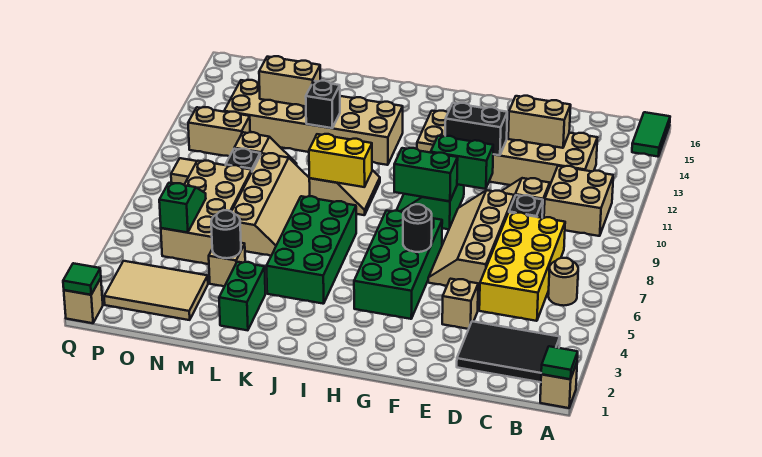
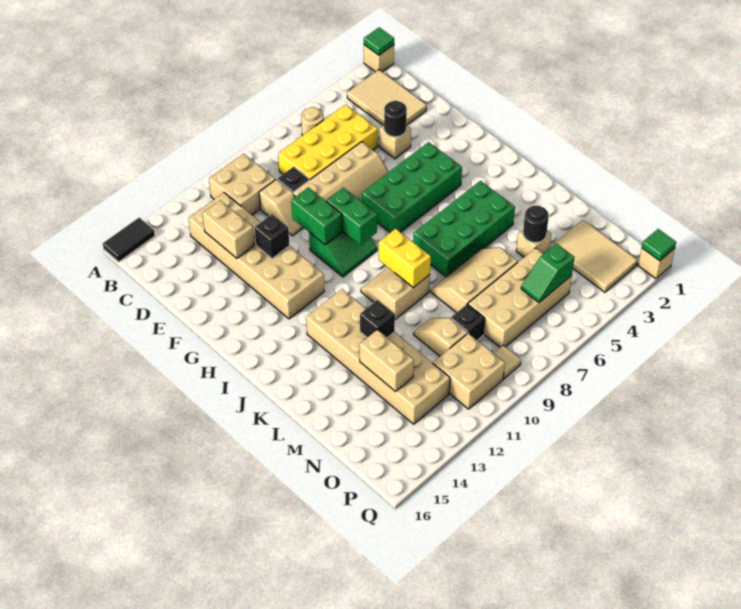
green 1x2 tile [632,112,670,157] -> black 1x2 tile [103,218,155,262]
black 2x3 tile [457,321,560,382] -> tan 2x3 tile [347,70,427,125]
black 1x2 brick [445,103,507,155] -> black 1x1 brick [255,214,289,258]
black 1x1 round brick [403,204,432,252] -> black 1x1 round brick moved to [384,101,407,137]
green 1x2 brick [219,262,265,330] -> none
tan 2x4 slope [232,153,310,256] -> tan 2x3 slope [431,247,518,313]
tan 1x2 brick [188,107,250,156] -> tan 2x2 brick [433,334,505,409]

